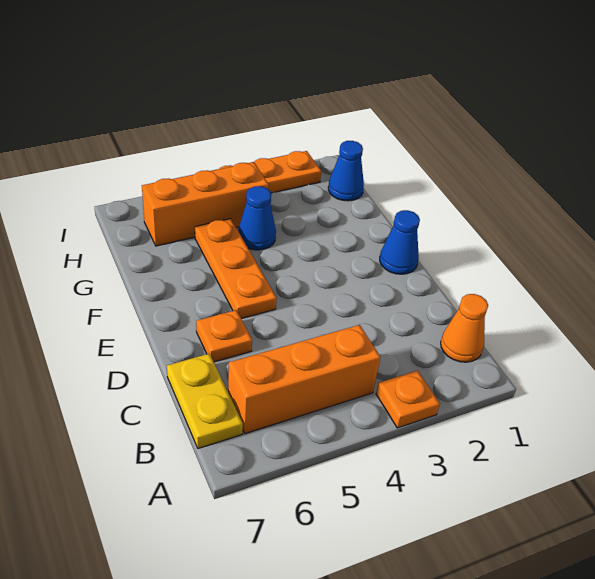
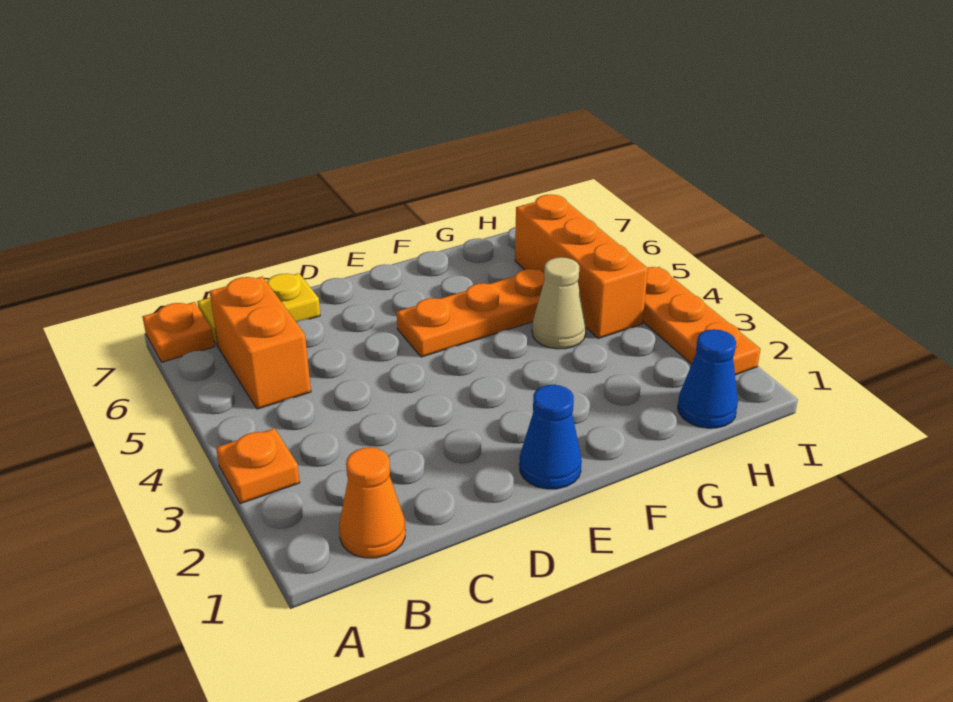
orange 1x3 brick [228,325,380,434] -> orange 1x2 brick [209,277,311,409]
orange 1x1 plate [196,310,252,362] -> orange 1x1 plate moved to [142,302,215,362]
blue 1x1 cone [238,186,276,250] -> tan 1x1 cone [532,257,586,349]

